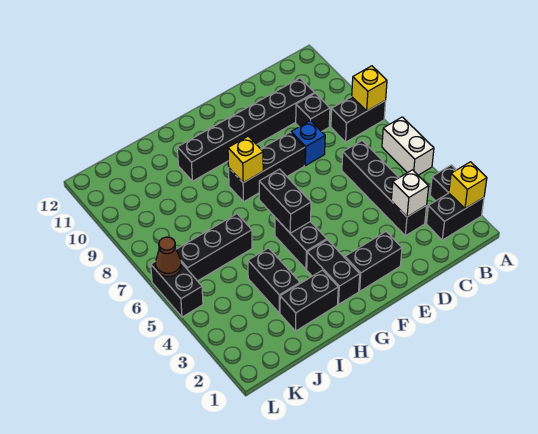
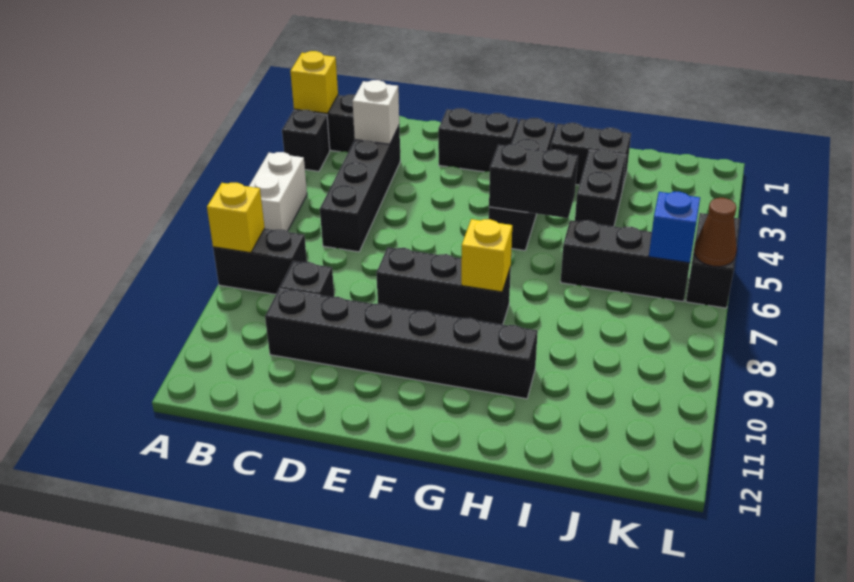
blue 1x1 brick [291,120,325,166] -> blue 1x1 brick moved to [649,192,700,263]
black 1x2 brick [259,169,311,233] -> black 1x2 brick turned to [489,144,578,218]

